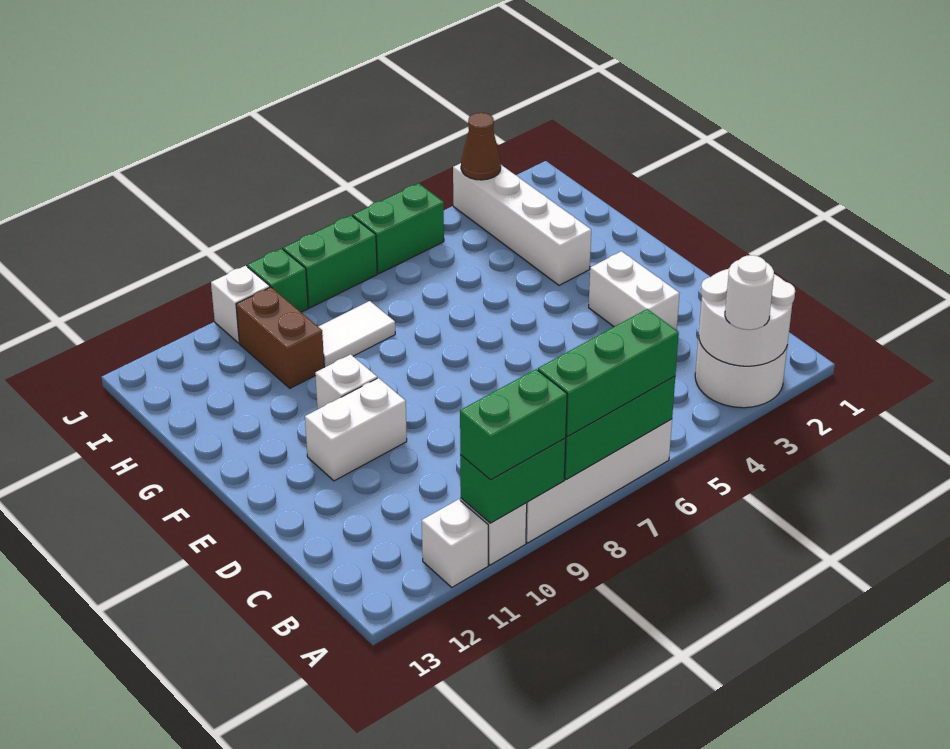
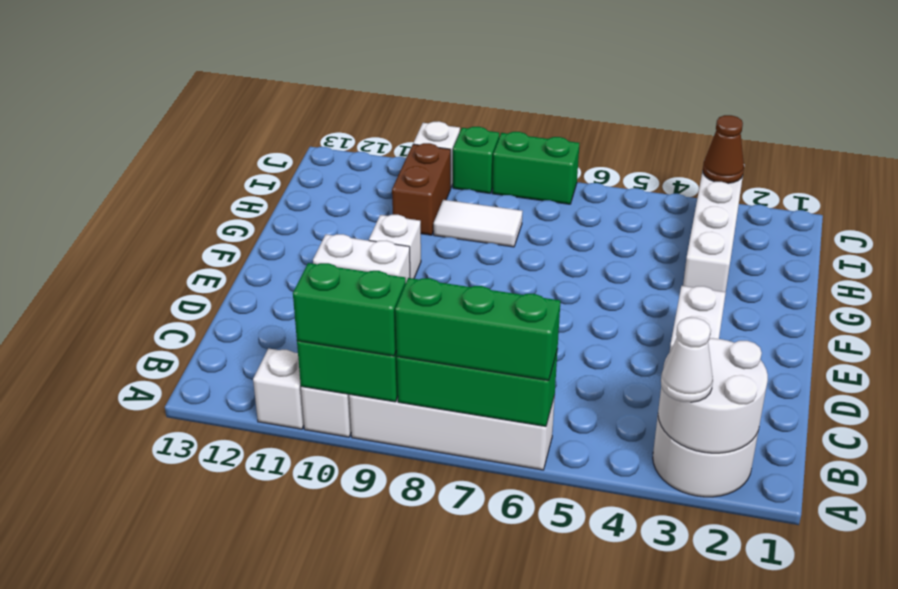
white 1x1 round brick [725,255,774,330] -> white 1x1 cone [661,318,713,402]
green 1x2 brick [353,183,444,274] -> none

